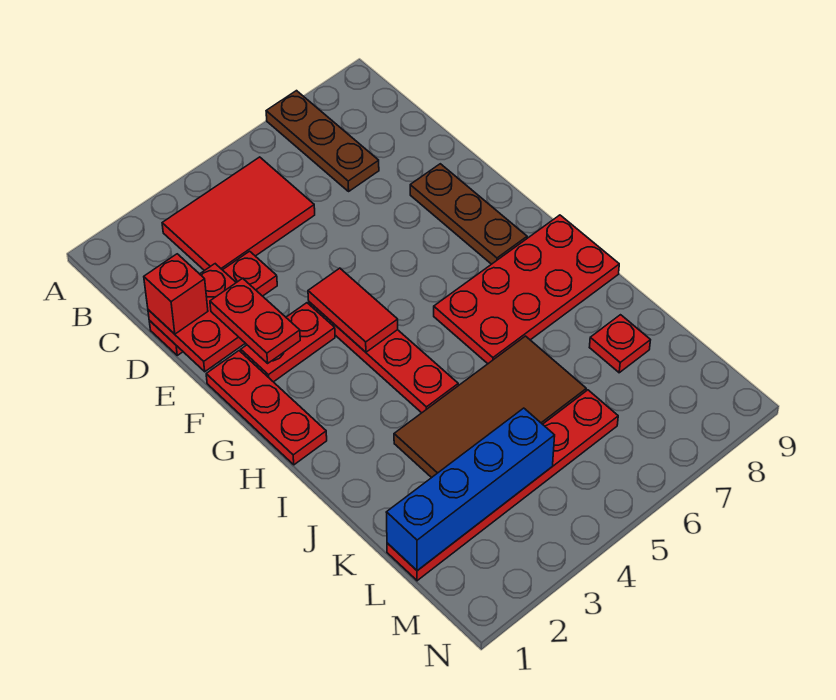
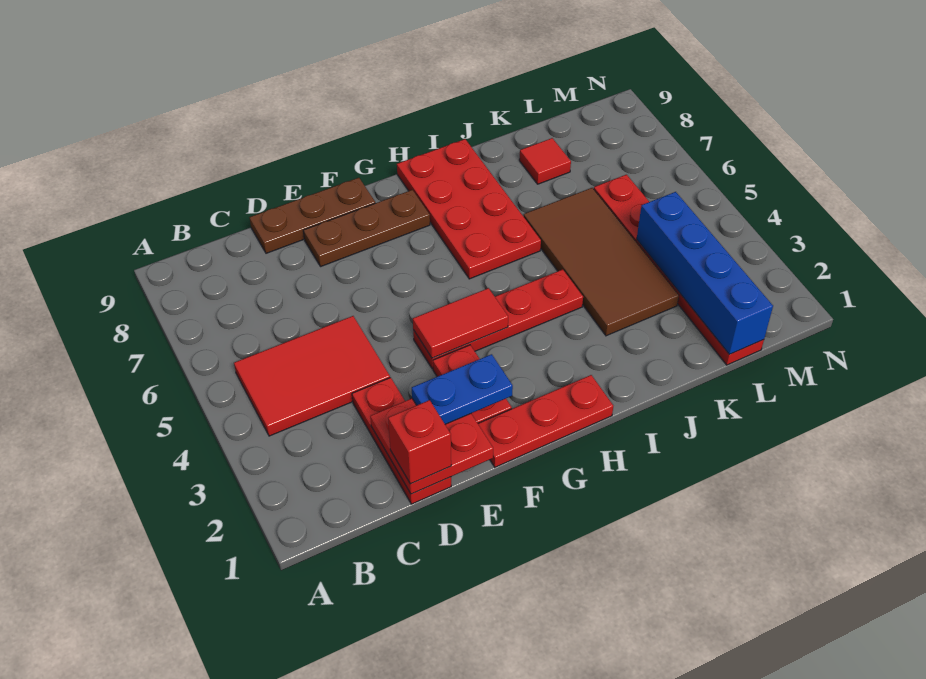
brown 1x3 plate [266,91,379,191] -> brown 1x3 plate moved to [249,178,375,253]
red 2x3 tile [162,157,315,271] -> red 2x3 tile turned to [234,316,390,436]
red 1x2 plate [210,278,300,363] -> blue 1x2 plate [412,354,513,424]
red 1x1 plate [589,315,650,373] -> red 1x1 tile [519,138,571,184]

